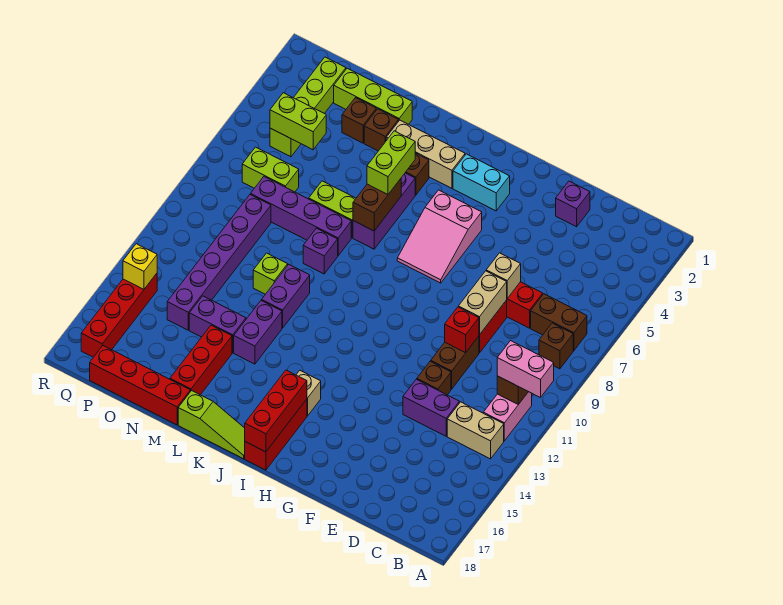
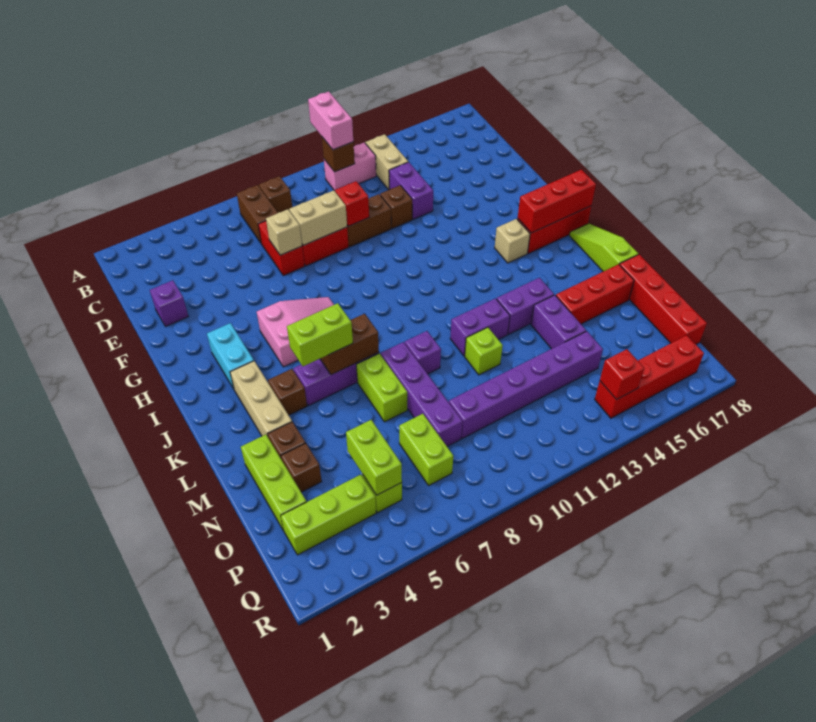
yellow 1x1 brick [123,244,157,289] -> red 1x1 brick [600,349,644,400]

